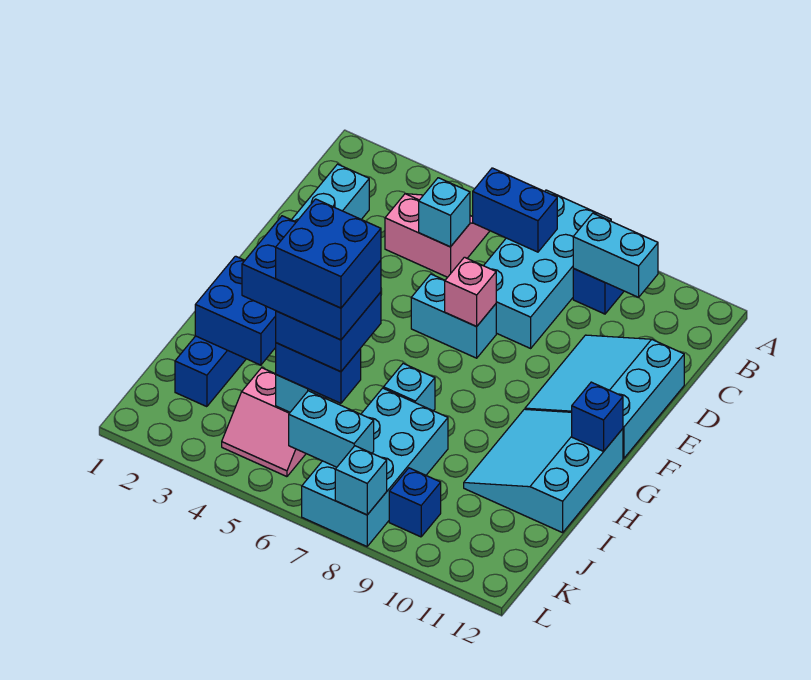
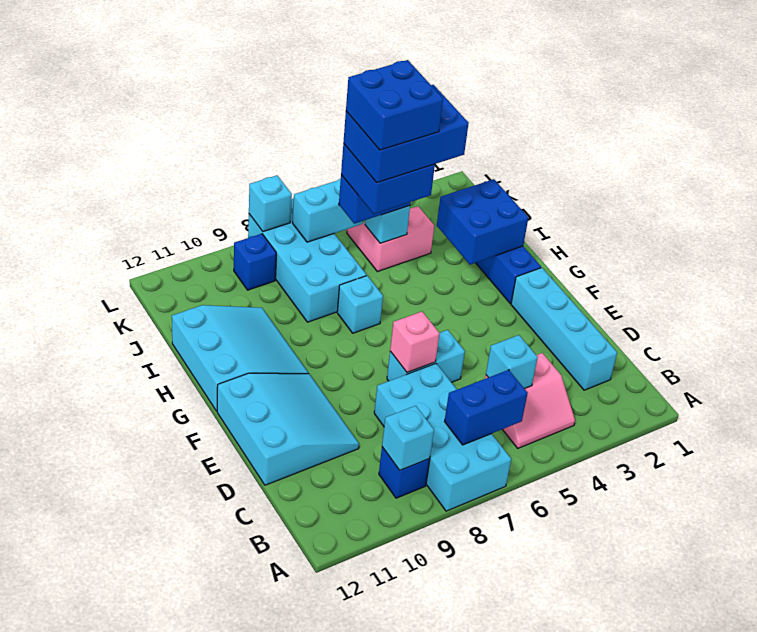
cyan 1x2 brick [573,213,658,297] -> cyan 1x1 brick [382,406,434,470]
blue 1x1 brick [572,382,623,451] -> none

